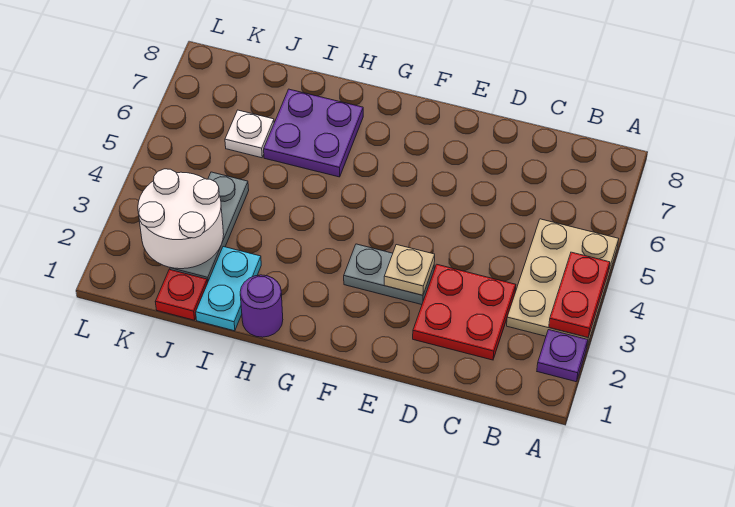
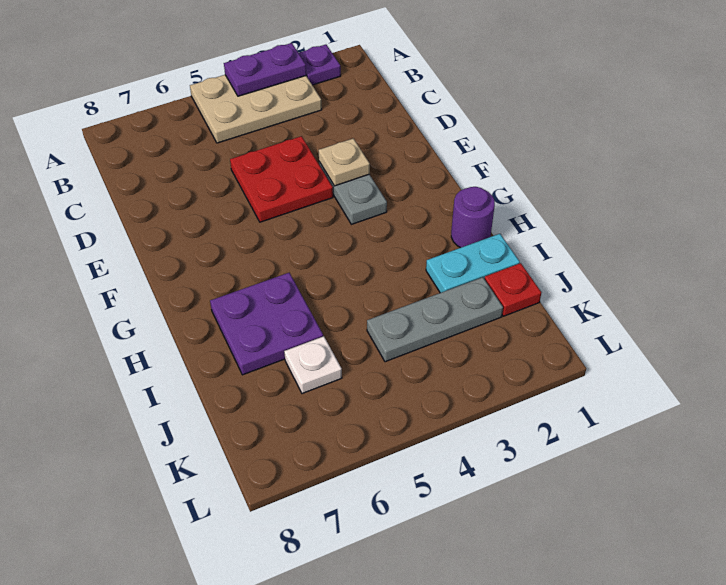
red 1x2 plate [549,252,610,338] -> purple 1x2 plate [224,43,306,96]
red 2x2 plate [413,264,516,360] -> red 2x2 plate moved to [230,136,333,222]
white 2x2 round brick [138,169,224,269] -> none

